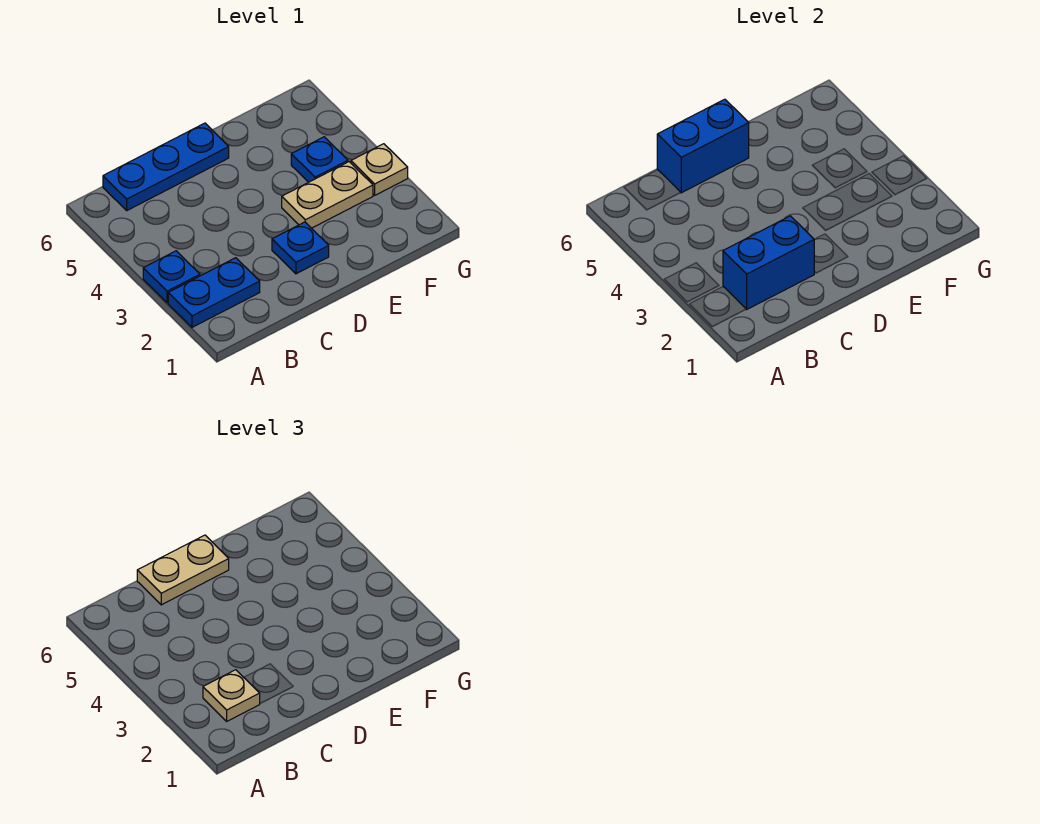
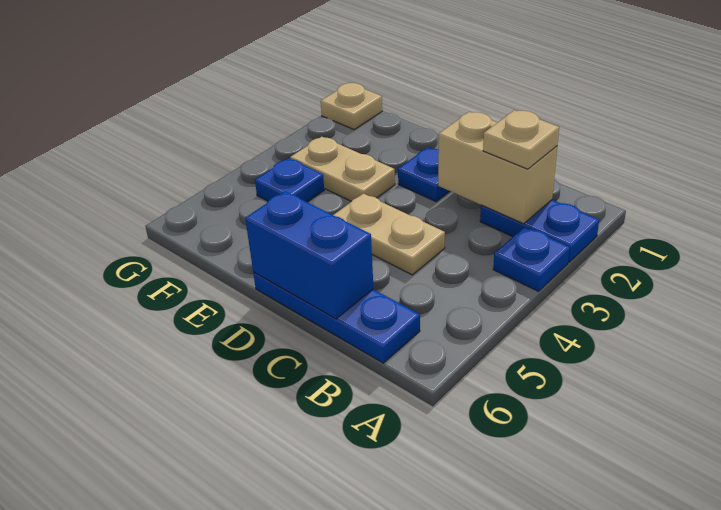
blue 1x2 brick [723,216,814,309] -> tan 1x2 brick [438,112,557,224]
tan 1x2 plate [137,535,229,605] -> tan 1x2 plate moved to [334,193,445,275]
tan 1x1 plate [351,144,408,195] -> tan 1x1 plate moved to [321,83,382,130]

